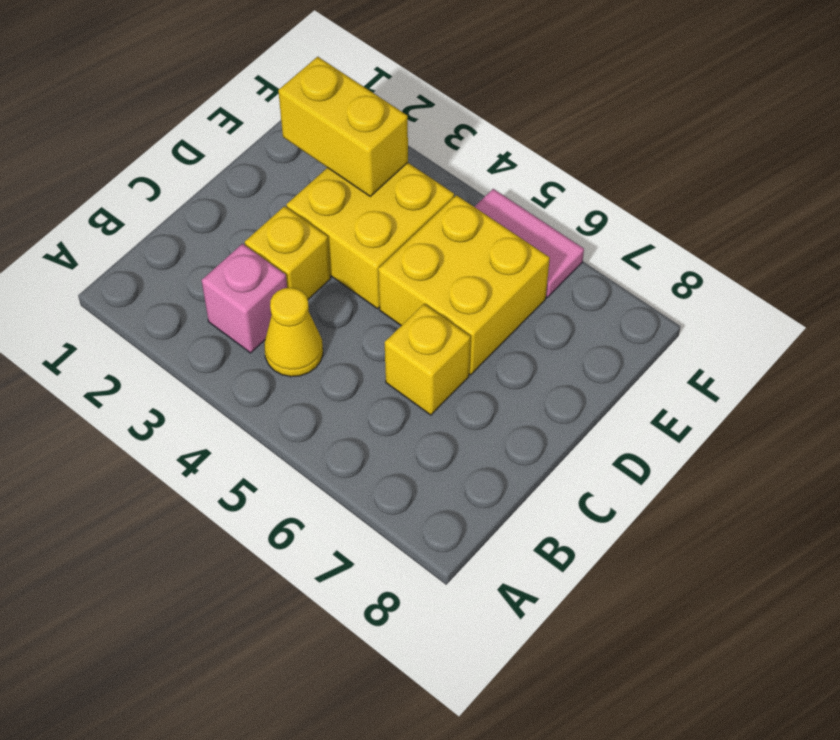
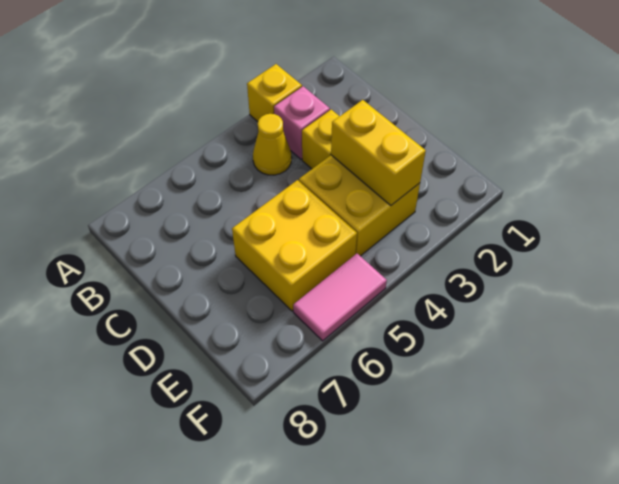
yellow 1x1 brick [385,304,470,415] -> yellow 1x1 brick moved to [247,64,302,122]
yellow 1x2 brick [278,57,408,196] -> yellow 1x2 brick turned to [331,100,426,206]

